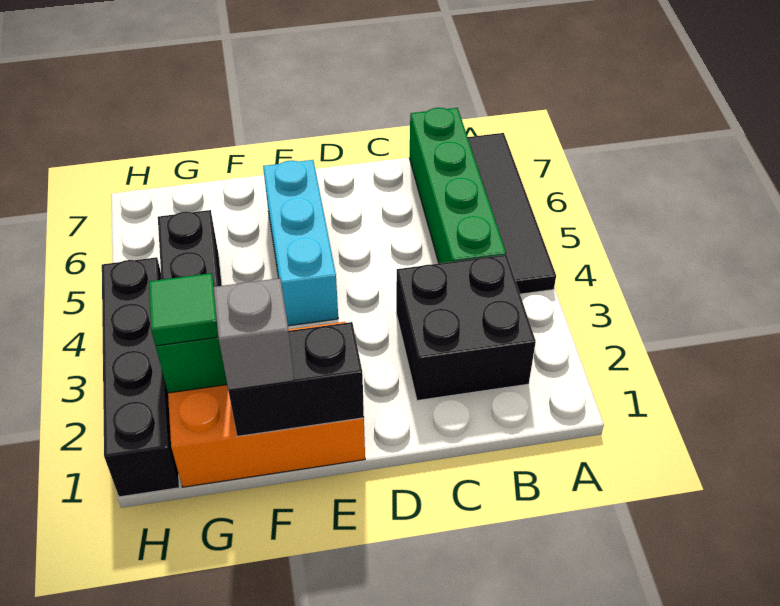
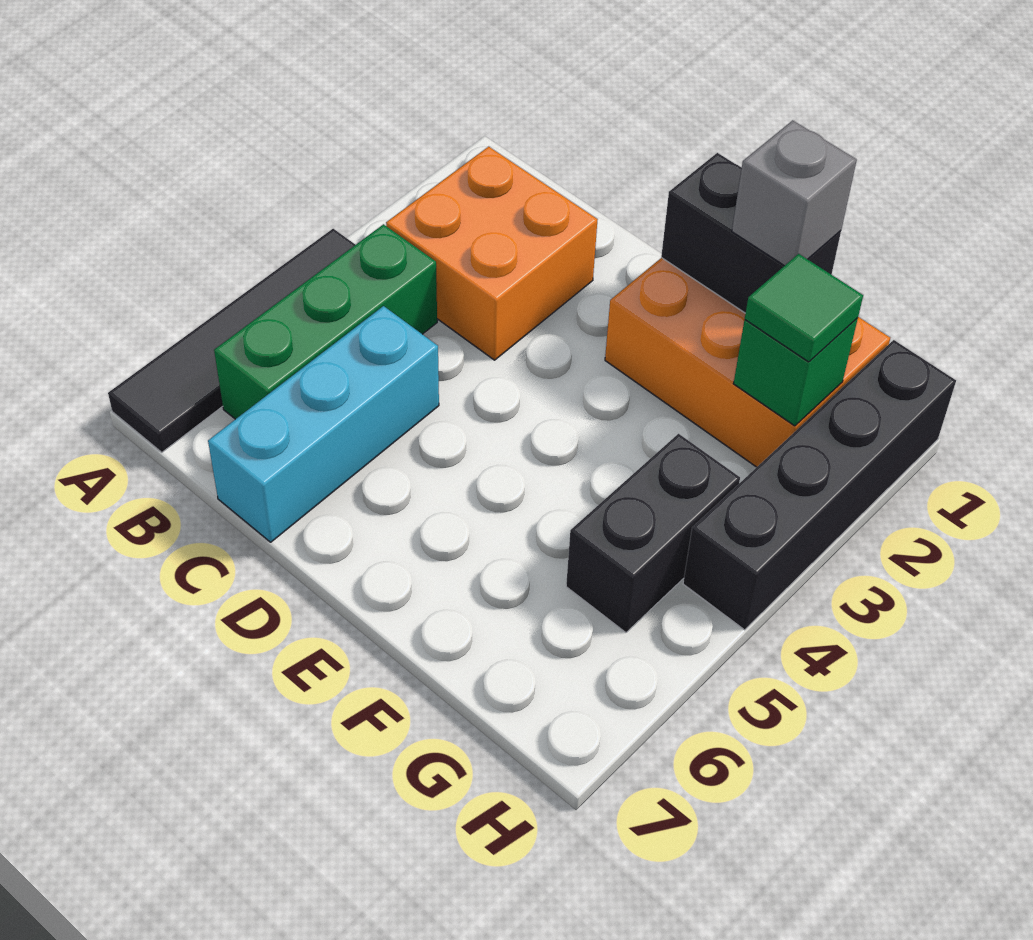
black 2x2 brick [396,255,536,401] -> orange 2x2 brick [386,147,598,360]
green 1x4 brick [410,108,506,263] -> green 1x3 brick [214,224,437,419]
cyan 1x3 brick [263,160,338,326] -> cyan 1x3 brick moved to [208,306,439,542]

